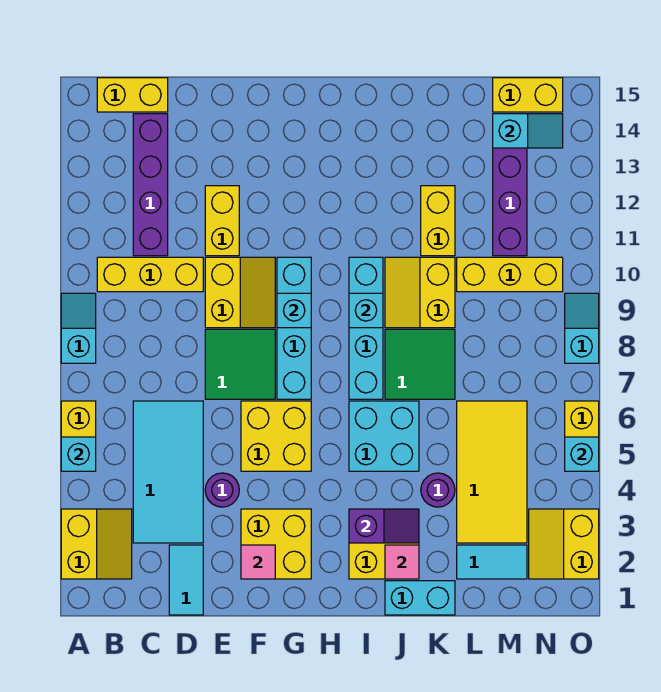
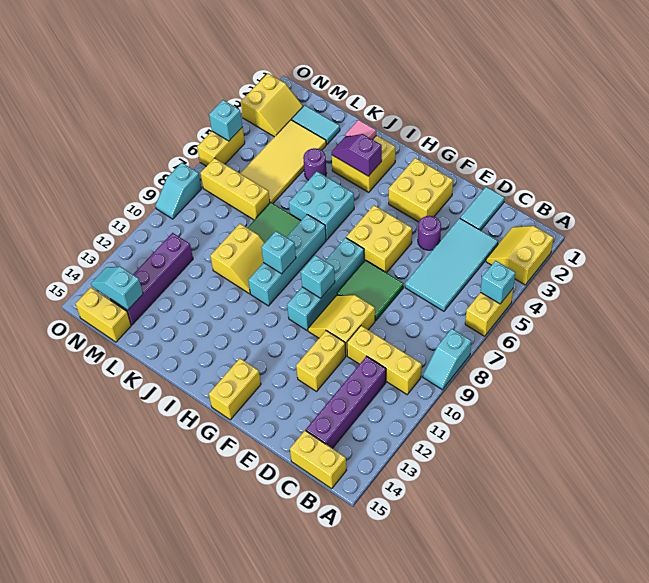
pink 1x1 tile [241,545,275,579] -> none
cyan 1x2 brick [385,581,455,615] -> none
yellow 1x2 brick [421,186,455,256] -> yellow 1x2 brick moved to [209,358,261,420]
yellow 1x3 brick [457,257,563,292] -> yellow 1x3 brick moved to [201,158,270,220]

